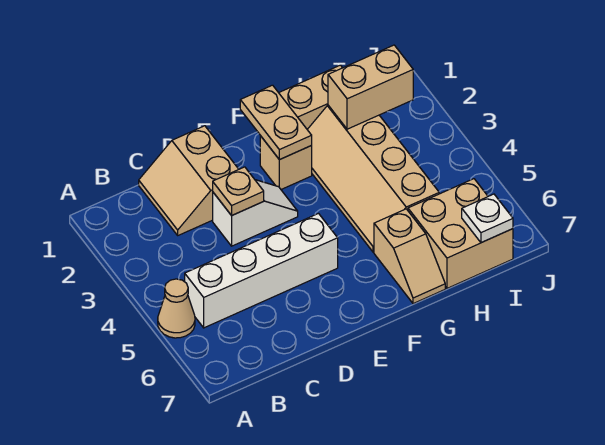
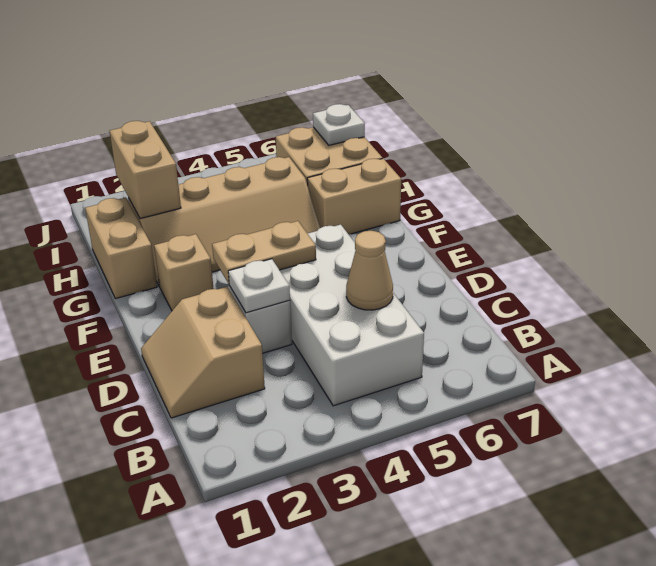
tan 1x1 cone [158,279,195,338] -> tan 1x1 cone moved to [346,231,393,310]
white 1x4 brick [185,214,338,328] -> white 2x4 brick [280,225,424,406]
tan 2x2 slope [139,126,239,235] -> tan 2x2 slope turned to [141,287,265,418]
tan 1x1 plate [213,167,264,216] -> white 1x1 plate [228,259,290,313]
tan 1x2 plate [240,85,312,160] -> tan 1x2 plate moved to [212,221,316,284]
tan 1x2 slope [374,209,445,304] -> tan 1x2 brick [307,159,401,234]

